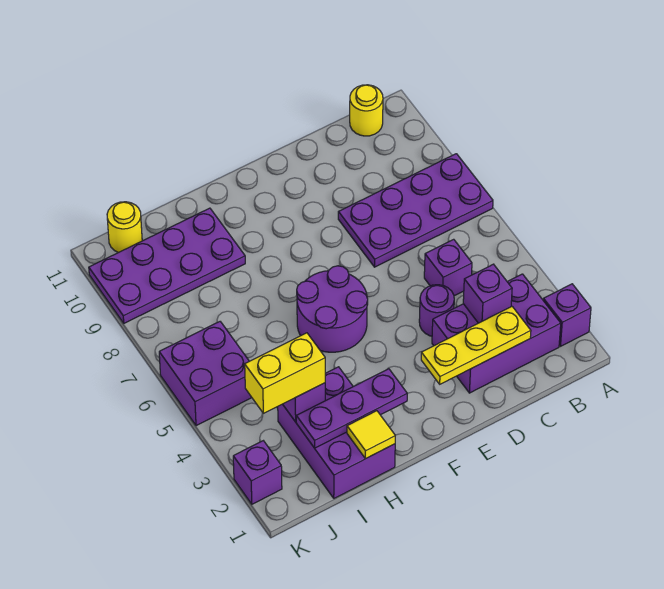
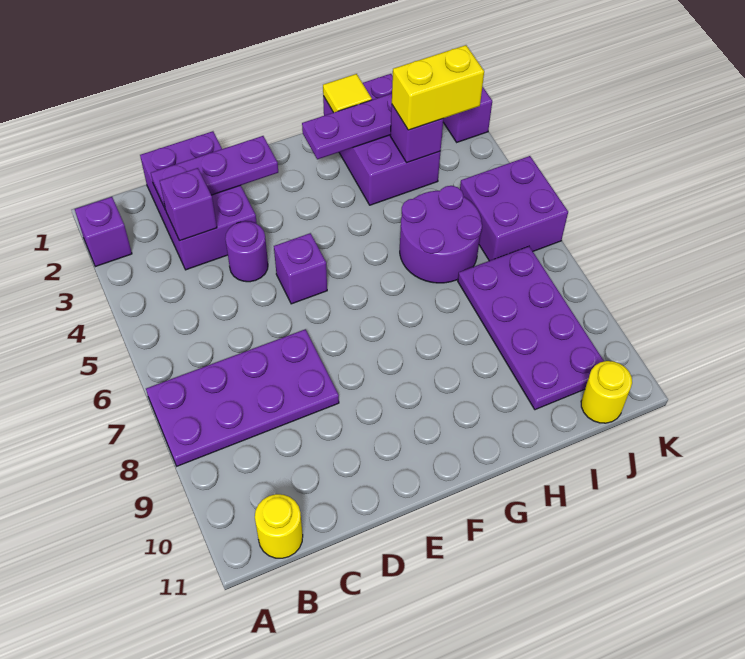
purple 2x3 brick [432,274,561,393] -> purple 2x3 brick turned to [140,131,257,270]
yellow 1x3 plate [421,307,531,384] -> purple 1x3 plate [151,136,278,210]
purple 1x1 brick [424,239,472,296] -> purple 1x1 brick moved to [274,233,327,304]
purple 2x2 round brick [297,266,368,352] -> purple 2x2 round brick moved to [400,186,482,283]
purple 2x4 plate [89,208,245,323] -> purple 2x4 plate turned to [458,246,604,410]

